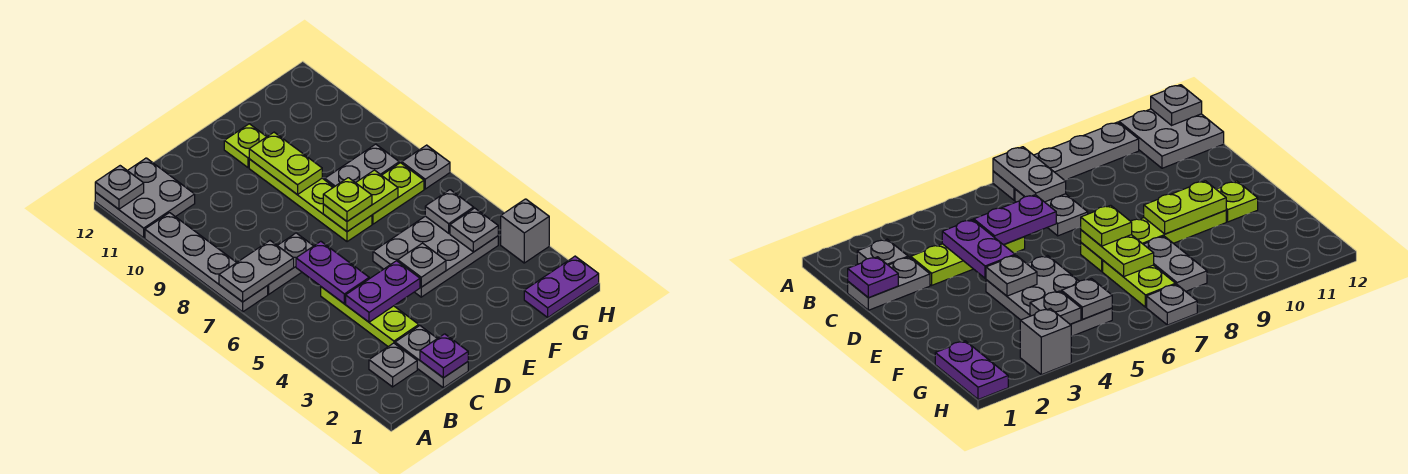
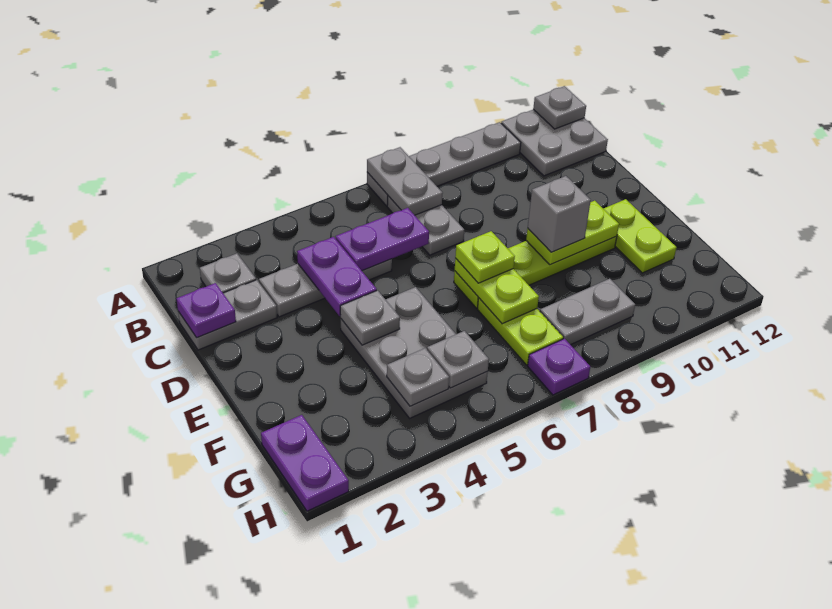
lime 1x3 plate [321,287,419,347] -> grey 1x3 plate [259,259,392,317]
lime 1x1 plate [224,124,266,168] -> lime 1x2 plate [603,199,677,273]
grey 1x2 plate [325,144,399,187] -> grey 1x2 plate turned to [540,279,635,345]
grey 1x1 brick [501,199,549,263] -> grey 1x1 brick moved to [528,176,591,252]
grey 1x1 plate [402,145,450,189] -> purple 1x1 plate [528,339,590,395]

